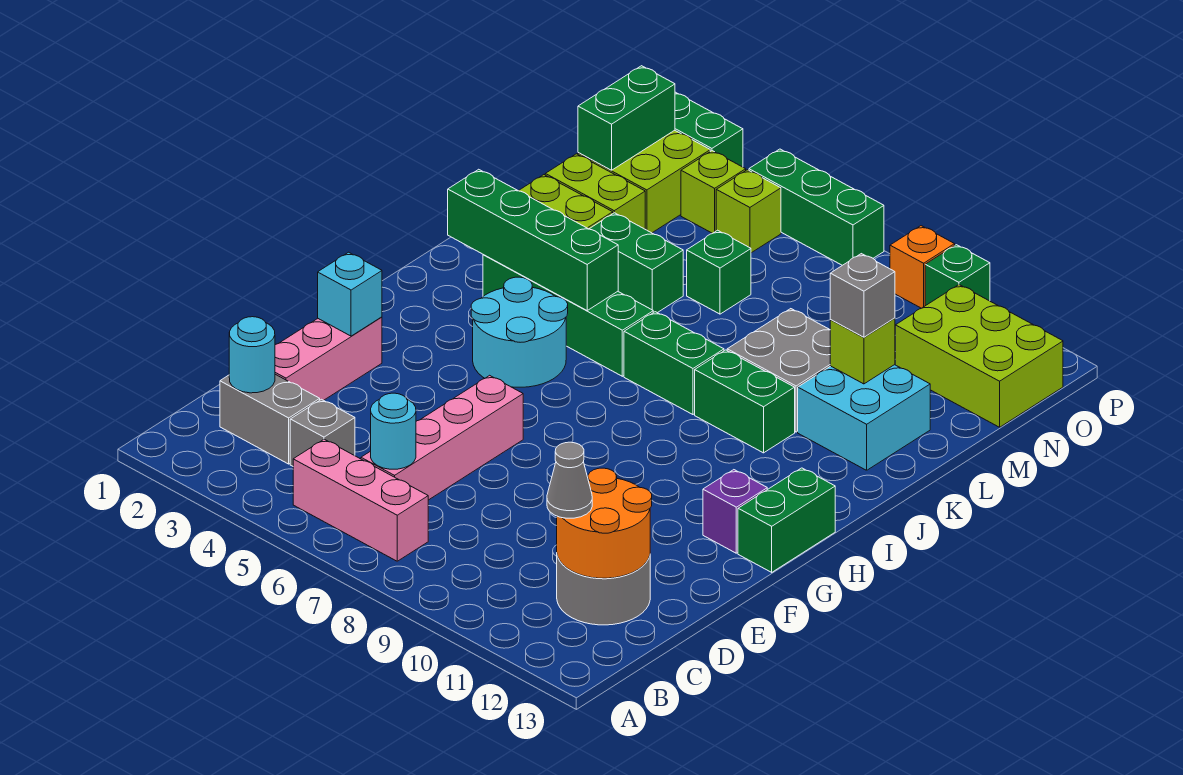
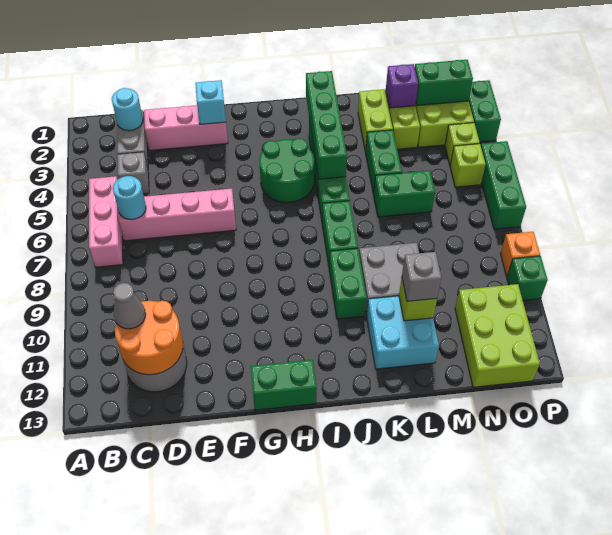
purple 1x1 brick [703,470,767,553] -> purple 1x1 brick moved to [386,64,418,108]
cyan 2x2 round brick [471,277,568,387] -> green 2x2 round brick [259,138,314,203]
green 1x1 brick [687,230,751,314] -> green 1x2 brick [374,170,435,217]

